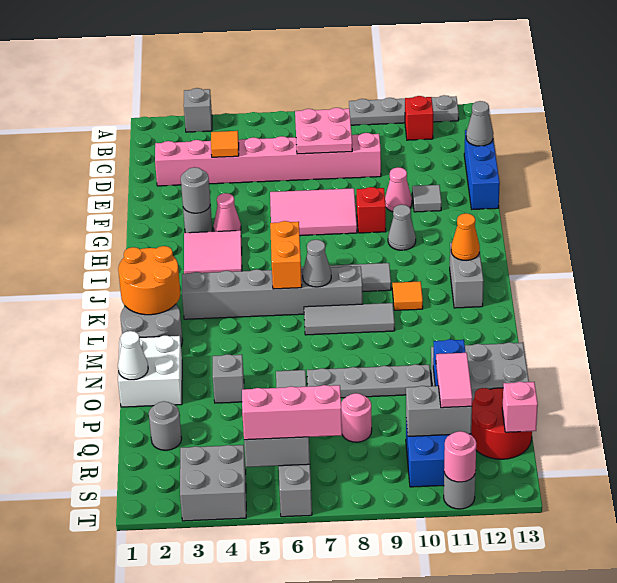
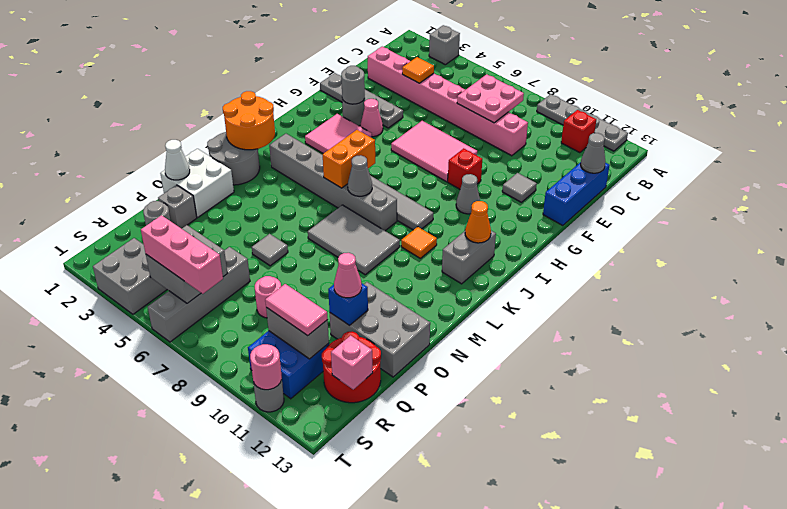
pink 1x1 cone [385,167,412,212] -> pink 1x1 cone moved to [334,253,362,298]
grey 1x3 tile [304,303,395,335] -> grey 2x3 tile [308,205,400,275]
grey 1x1 brick [213,354,244,403] -> grey 1x1 brick moved to [158,185,197,229]
grey 1x4 plate [307,364,432,398] -> grey 1x4 plate moved to [320,73,403,128]
pink 1x2 tile [436,353,472,408] -> pink 1x2 tile turned to [265,284,328,336]

